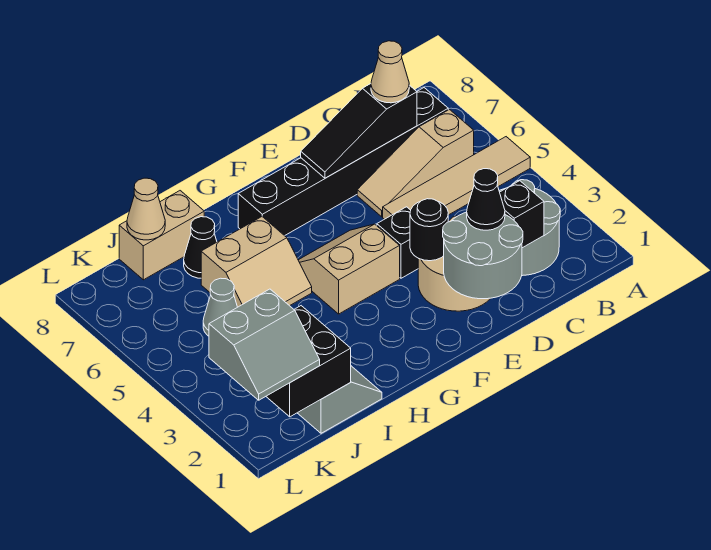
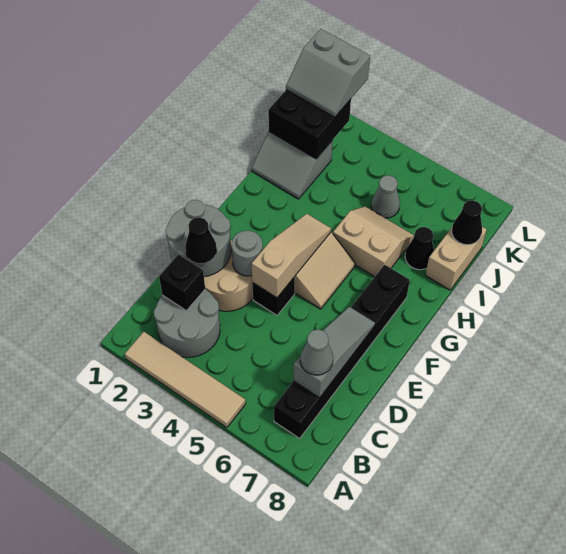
tan 1x4 tile [383,137,530,219] -> tan 1x4 tile turned to [125,332,246,428]
tan 1x3 slope [357,110,474,217] -> tan 1x3 slope moved to [252,214,331,298]
black 1x3 slope [301,84,417,178] -> grey 1x3 slope [294,307,375,398]
tan 1x1 cone [371,41,409,103] -> grey 1x1 cone [300,329,333,375]
black 1x1 round brick [410,199,448,261] -> grey 1x1 round brick [232,231,263,276]
tan 2x2 slope [201,217,312,307] -> tan 2x2 slope turned to [333,207,414,277]
tan 1x1 cone [127,178,165,240] -> black 1x1 cone [452,200,482,245]
grey 2x2 slope [209,289,320,400] -> grey 2x2 slope turned to [286,29,370,117]

